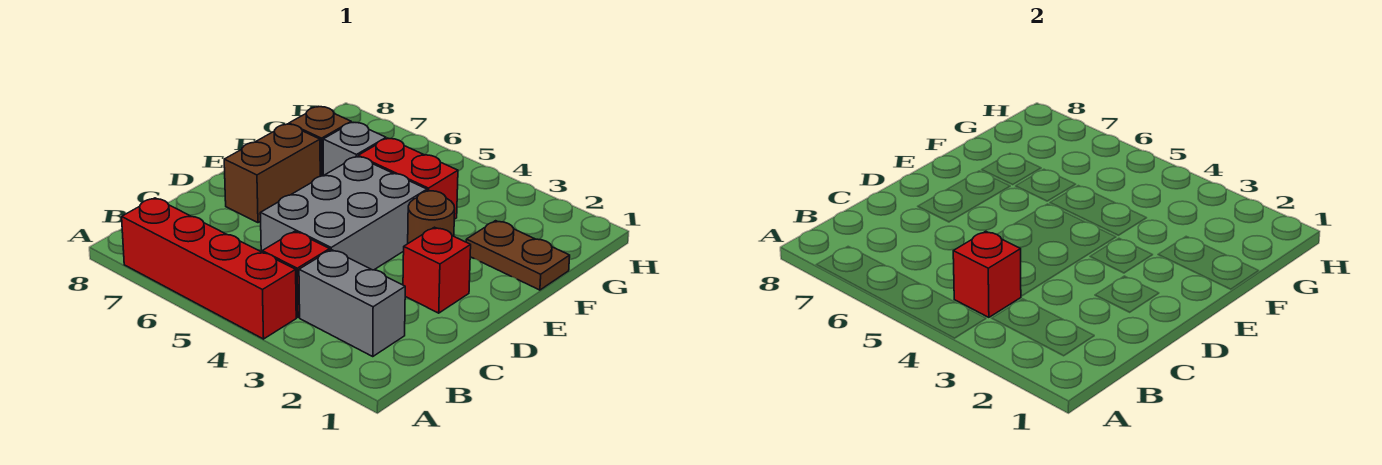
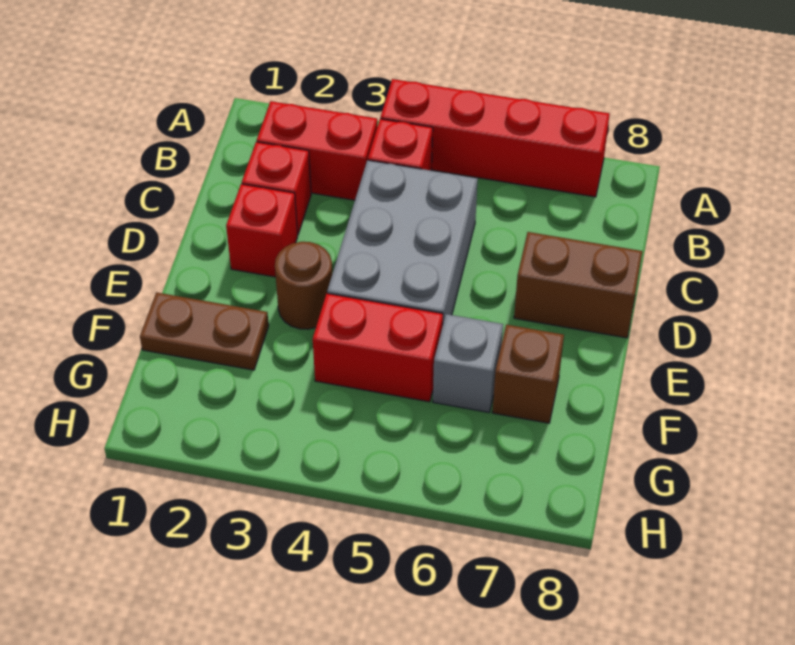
grey 1x2 brick [299,250,405,356] -> red 1x2 brick [257,101,377,200]
red 1x1 brick [953,231,1021,317] -> red 1x1 brick moved to [242,142,311,235]
brown 1x2 brick [224,124,320,223] -> brown 1x2 brick turned to [514,232,642,338]

